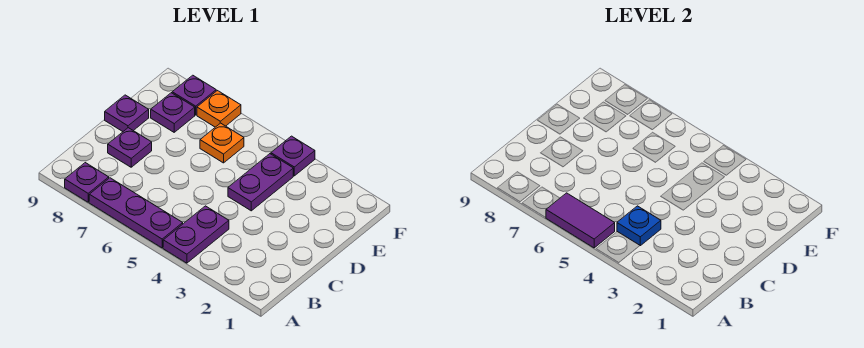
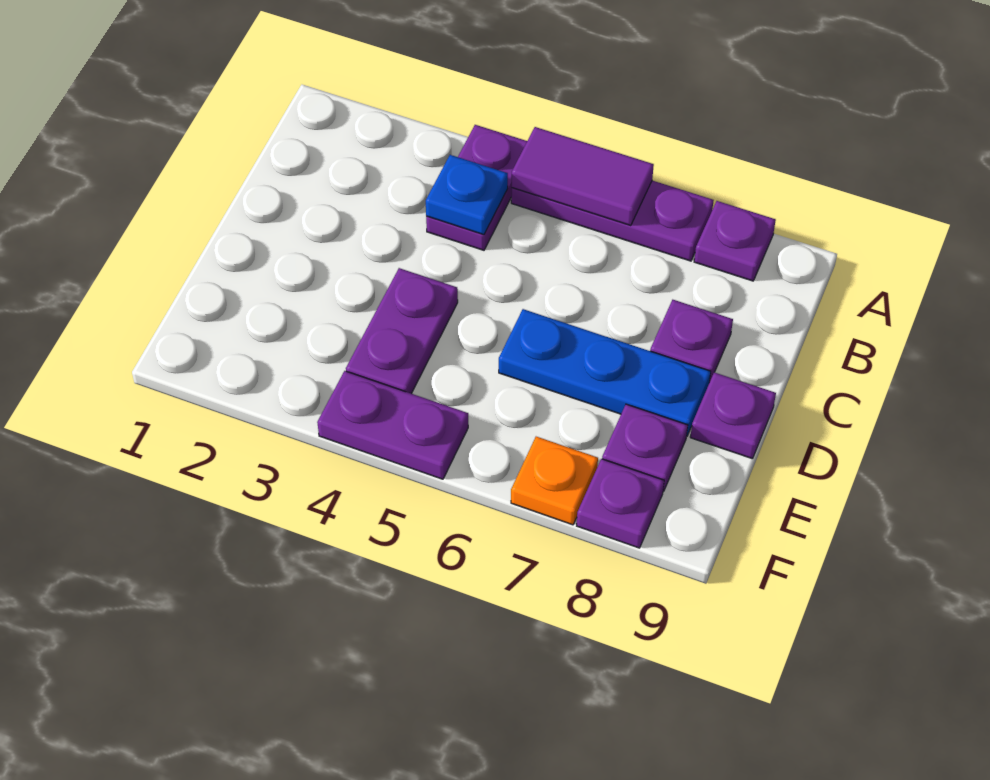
none -> blue 1x3 plate [499,309,711,436]
orange 1x1 plate [200,123,244,163] -> none
purple 1x1 plate [271,136,315,176] -> purple 1x2 plate [317,371,468,479]

